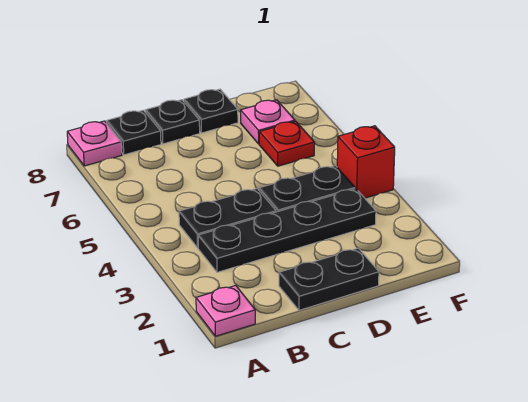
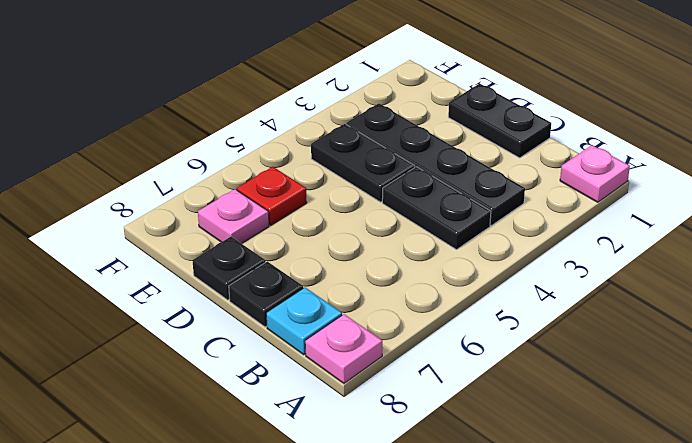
black 1x1 plate [107,110,161,155] -> cyan 1x1 plate [266,288,342,355]
red 1x1 brick [337,126,395,198] -> none

